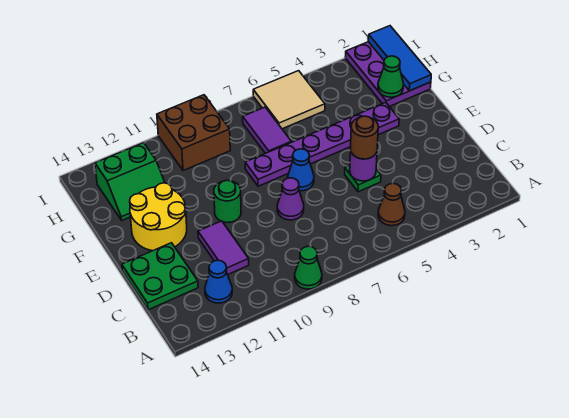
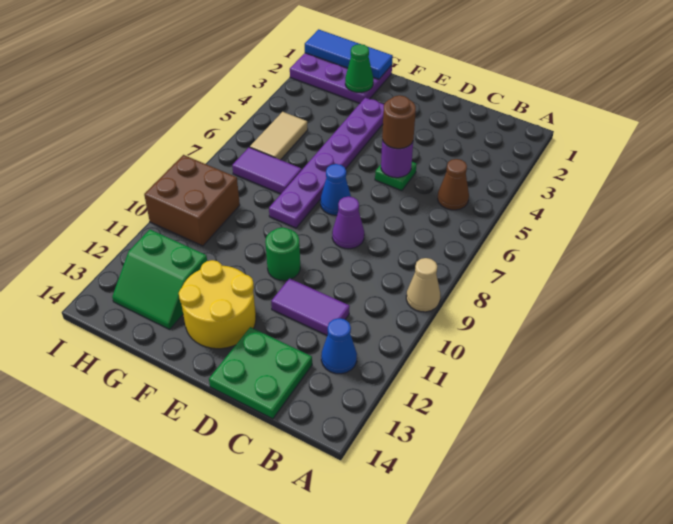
green 1x1 cone [295,246,322,289] -> tan 1x1 cone [406,258,440,312]
green 2x2 slope [95,143,165,220] -> green 2x2 slope turned to [112,230,207,329]
tan 2x2 tile [253,71,325,129] -> tan 1x2 tile [250,112,308,160]

